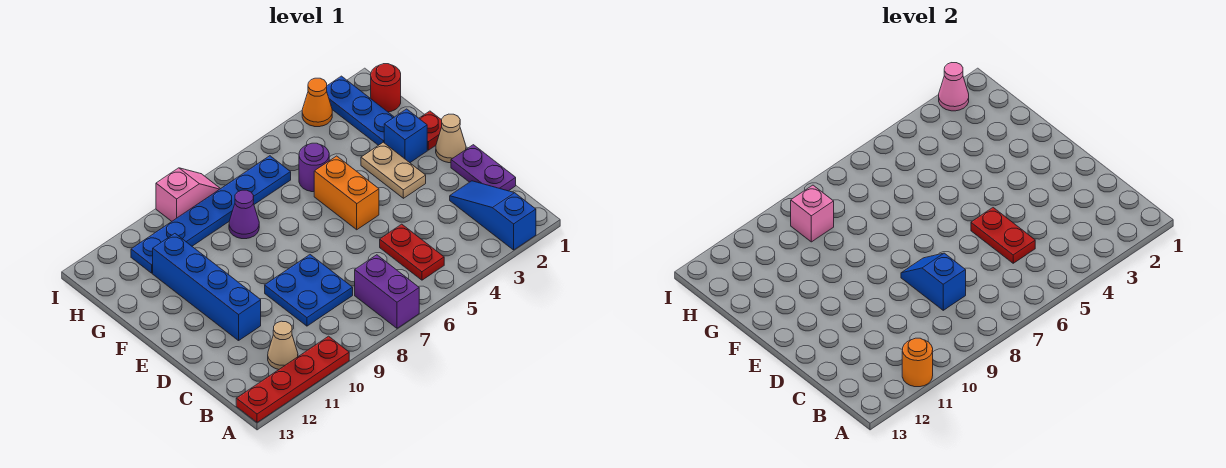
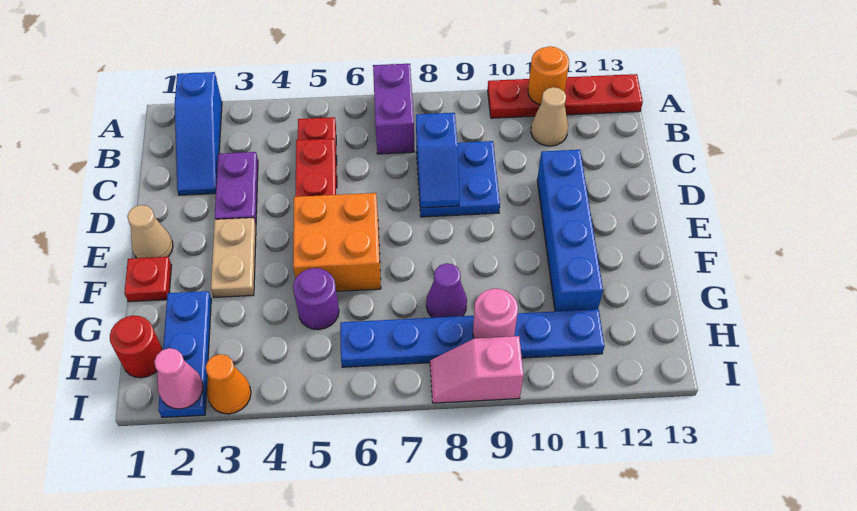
purple 1x2 plate [451,145,516,191] -> purple 1x2 plate moved to [215,152,258,224]
orange 1x2 brick [314,156,379,230] -> orange 2x2 brick [293,193,381,291]
blue 1x1 brick [384,109,427,163] -> none
pink 1x1 brick [791,185,834,242] -> pink 1x1 round brick [473,289,518,339]

